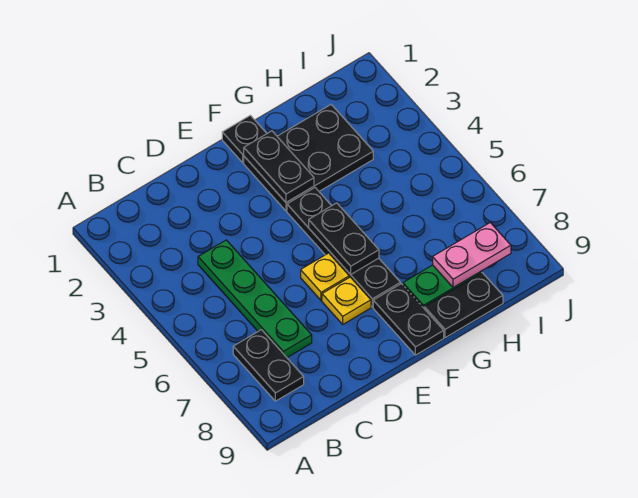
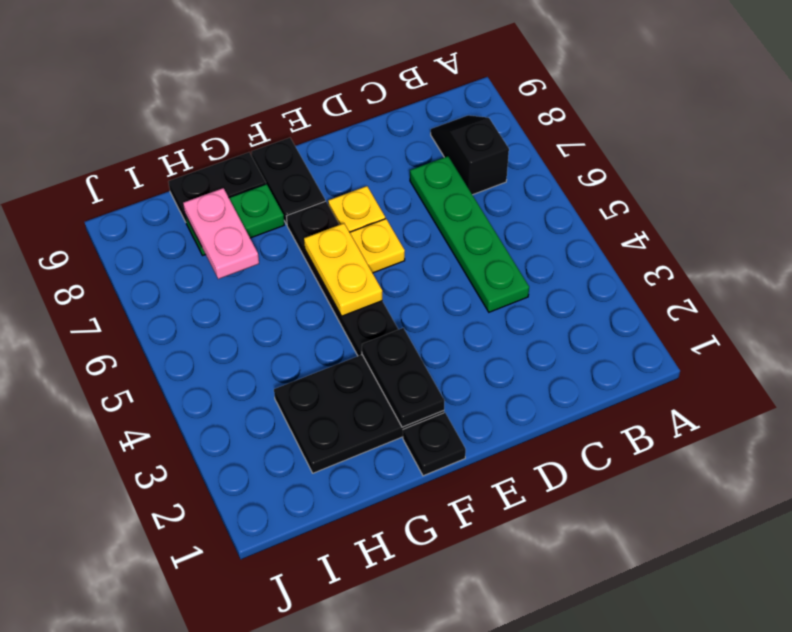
black 1x2 plate [233,330,304,401] -> black 1x2 slope [431,115,509,195]
black 1x2 plate [309,203,379,274] -> yellow 1x2 plate [304,223,382,316]
pink 1x2 plate [433,223,511,288] -> pink 1x2 plate turned to [183,188,259,279]

